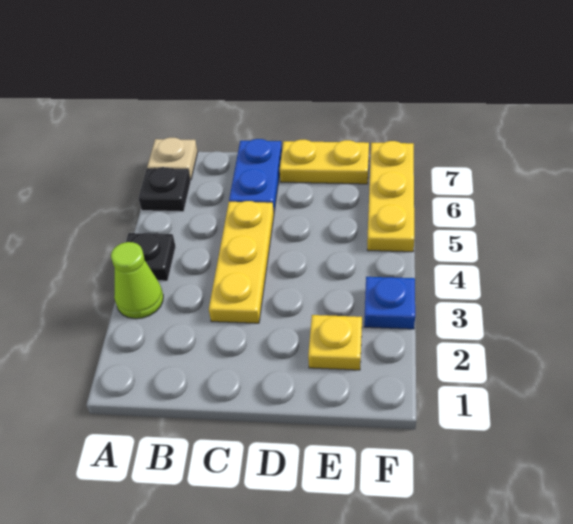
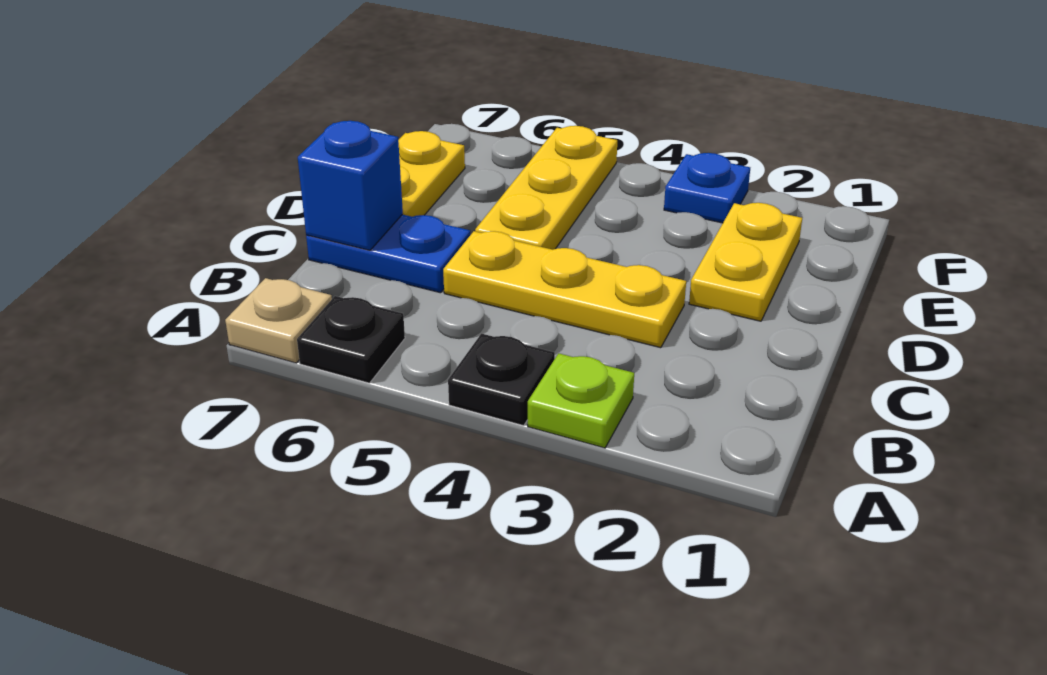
lime 1x1 cone [111,242,163,319] -> lime 1x1 plate [528,353,634,448]
none -> blue 1x1 brick [298,121,403,250]
yellow 1x1 plate [308,315,362,370] -> yellow 1x2 plate [689,203,802,321]
yellow 1x3 plate [367,141,414,252] -> yellow 1x3 plate turned to [475,126,617,250]

